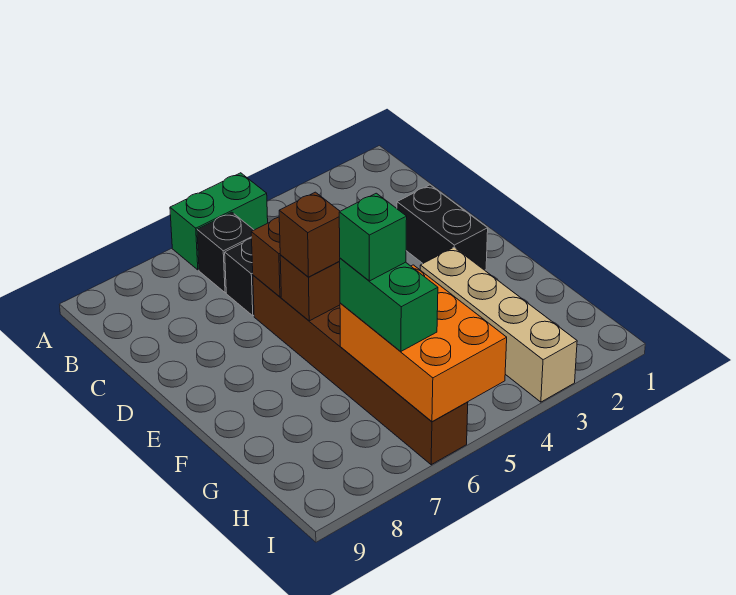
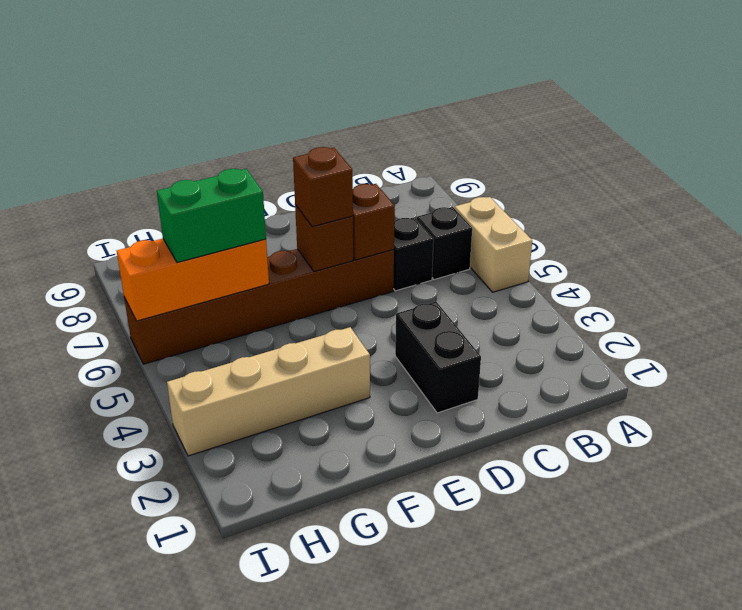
green 1x2 brick [170,173,268,270] -> tan 1x2 brick [454,197,532,292]
black 1x2 brick [397,185,488,270] -> black 1x2 brick turned to [395,302,481,413]
orange 2x3 brick [340,265,507,422] -> orange 1x3 brick [117,239,269,321]
green 1x1 brick [339,193,407,281] -> none

